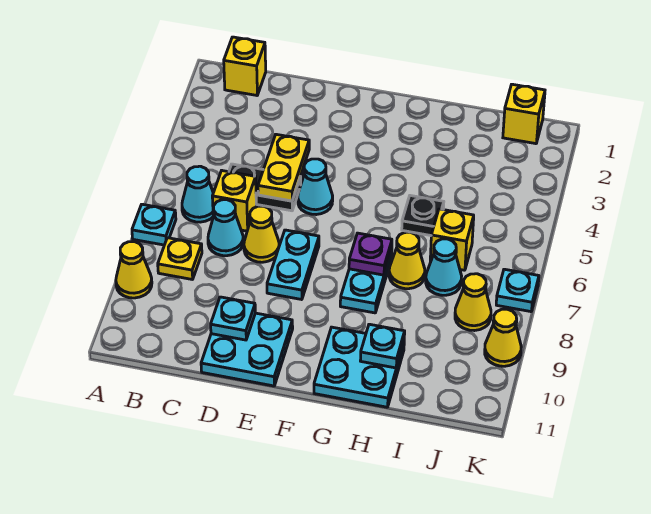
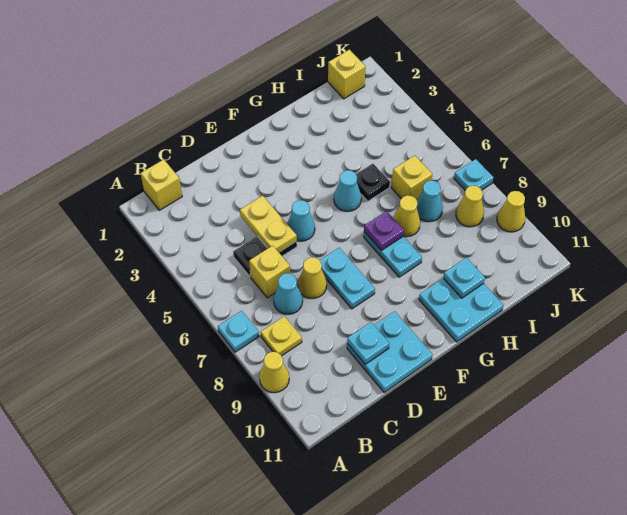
cyan 1x1 cone [182,166,213,222] -> cyan 1x1 cone moved to [334,170,361,212]

